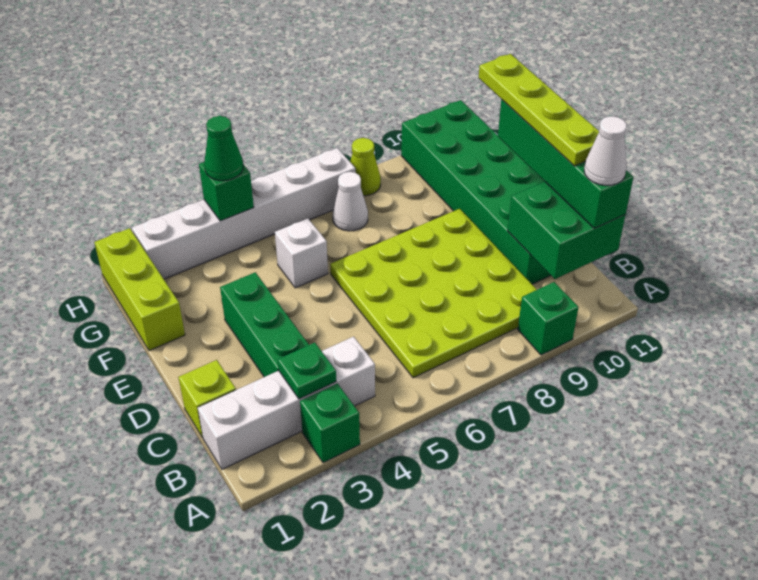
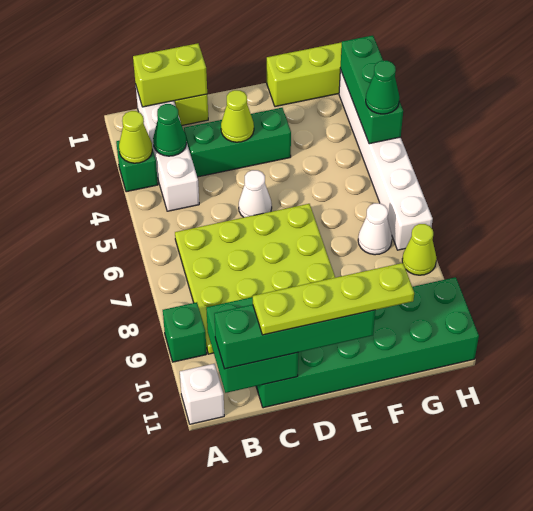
none -> lime 1x1 cone [119,111,152,163]
none -> lime 1x2 brick [133,43,207,107]
green 1x1 plate [278,343,336,399] -> green 1x1 cone [153,104,186,156]
white 1x1 cone [584,116,627,186] -> white 1x1 cone moved to [239,170,272,217]
none -> lime 1x1 cone [221,90,254,142]
white 1x1 brick [275,218,328,288] -> white 1x1 brick moved to [180,364,224,424]
green 1x1 brick [199,162,254,221] -> green 1x3 brick [340,35,403,144]

